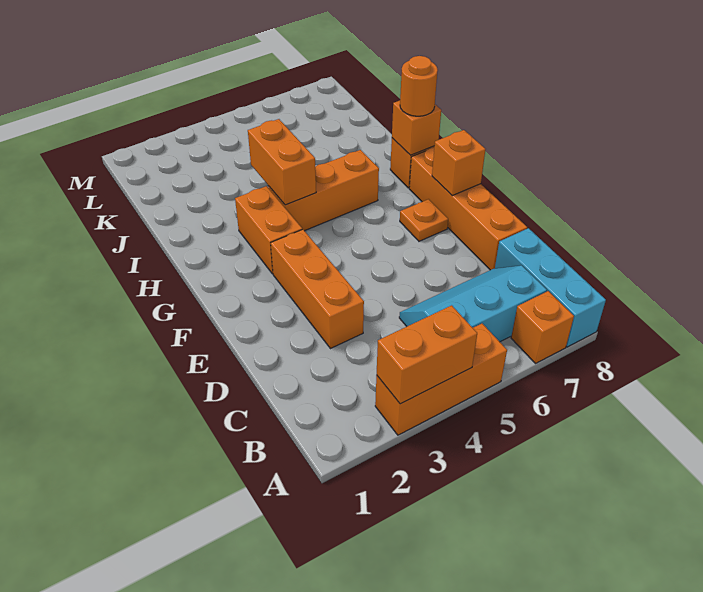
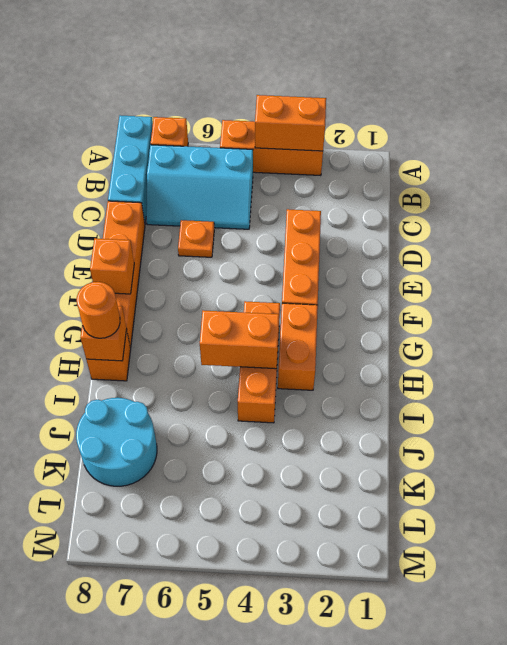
orange 1x1 plate [400,199,448,241] -> orange 1x1 plate moved to [178,220,214,257]
orange 1x3 brick [268,150,379,231] -> orange 1x3 brick turned to [238,301,280,423]
orange 1x2 brick [248,119,316,205] -> orange 1x2 brick turned to [200,311,279,369]
none -> cyan 2x2 round brick [76,398,157,486]

